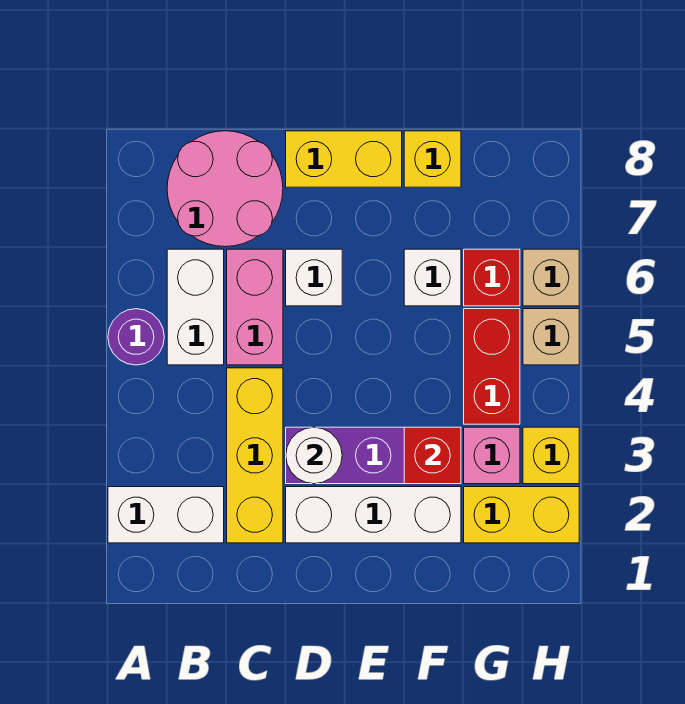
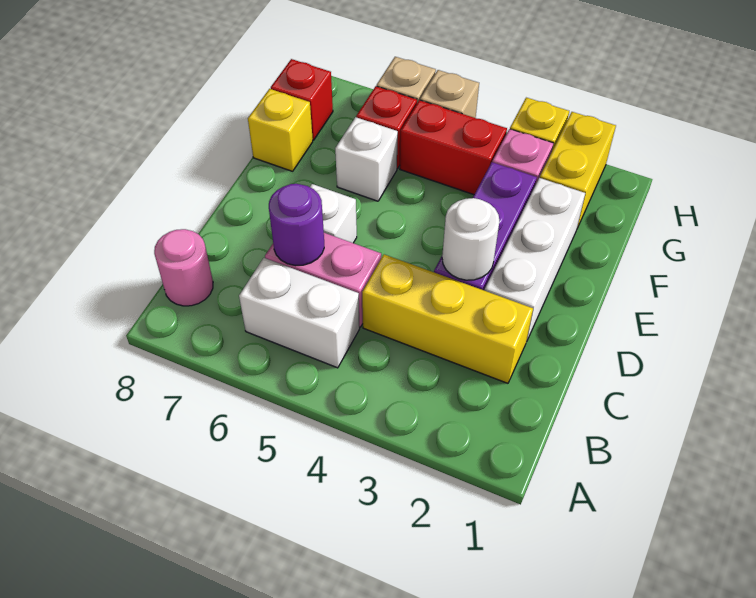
white 1x2 brick [108,487,224,543] -> none
purple 1x1 round brick [108,309,164,365] -> purple 1x1 round brick moved to [269,184,324,266]
pink 2x2 round brick [167,131,283,247] -> pink 1x1 round brick [154,229,213,306]
yellow 1x2 brick [286,131,402,187] -> none
red 1x1 brick [404,427,461,484] -> red 1x1 brick moved to [271,59,333,140]

